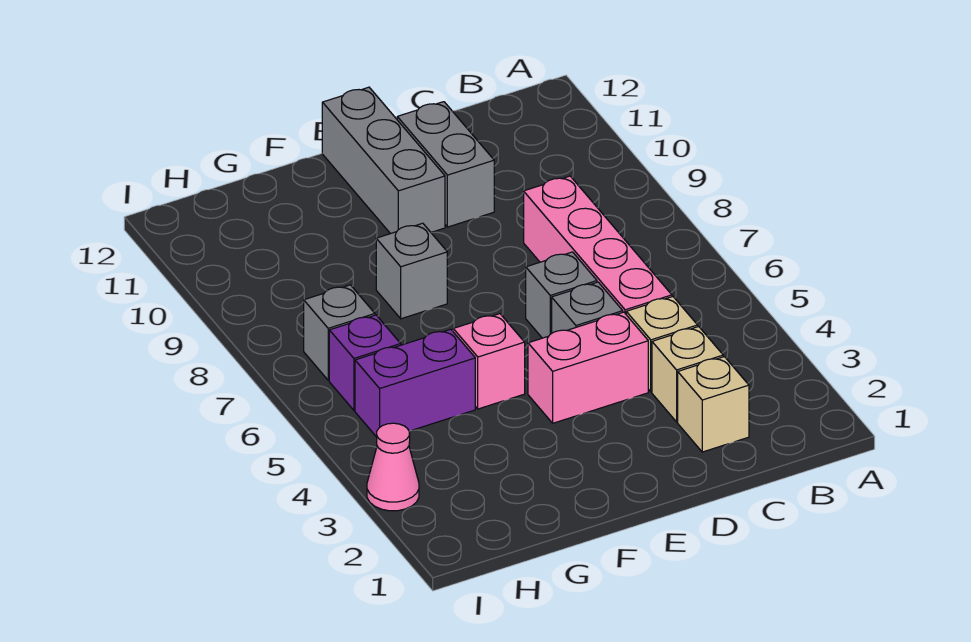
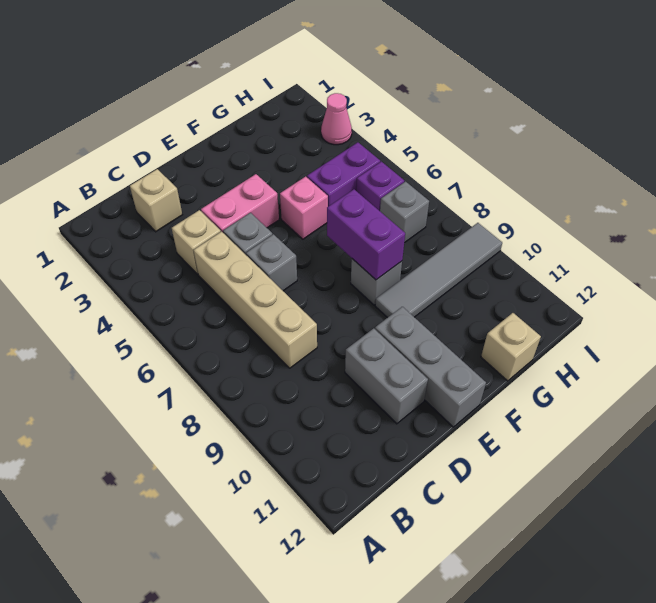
tan 1x1 brick [652,327,723,422] -> tan 1x1 brick moved to [481,313,541,381]
pink 1x4 brick [524,176,672,314] -> tan 1x4 brick [194,232,317,368]
none -> purple 1x2 brick [327,189,405,280]
none -> grey 1x4 tile [375,223,502,318]

